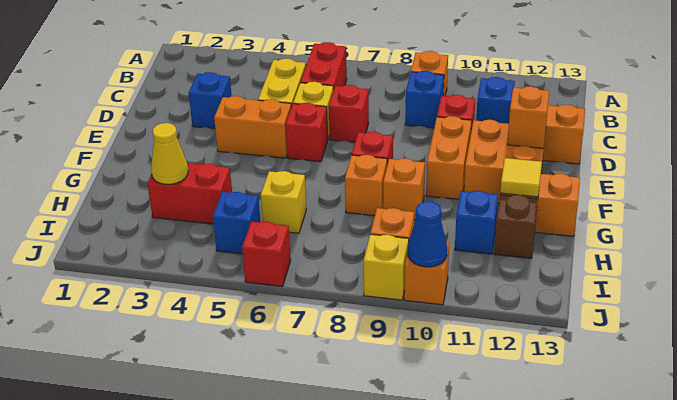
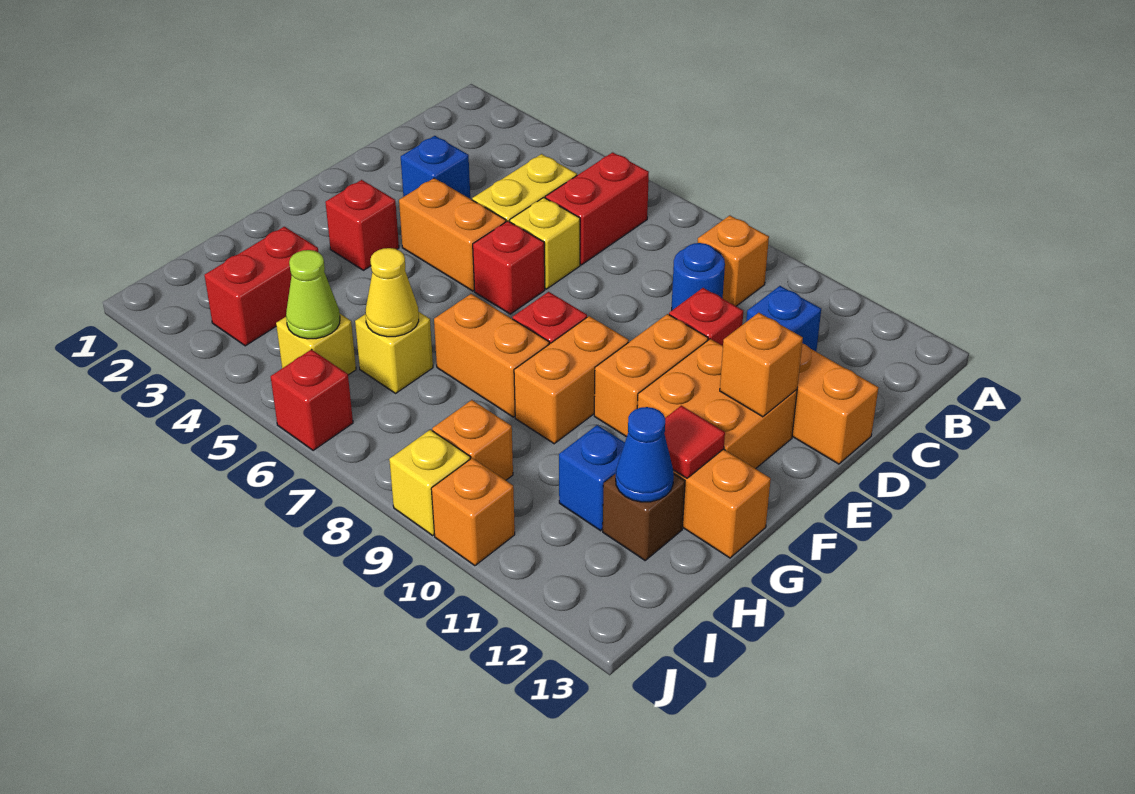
blue 1x1 brick [405,71,444,128] -> blue 1x1 round brick [672,243,725,310]
red 1x1 brick [329,85,369,142] -> red 1x1 brick moved to [325,180,399,270]
orange 1x1 brick [345,155,387,216] -> orange 1x2 brick [434,294,549,417]
orange 1x1 brick [383,158,425,220] -> orange 1x2 brick [514,316,629,444]
yellow 1x1 tile [500,158,542,197] -> red 1x1 tile [664,406,725,478]
red 1x2 brick [147,163,232,224] -> red 1x2 brick turned to [204,227,318,346]
yellow 1x1 cone [151,123,188,184] -> yellow 1x1 cone moved to [365,248,419,337]
blue 1x1 brick [213,192,260,254] -> yellow 1x1 brick [276,314,356,375]
none -> lime 1x1 cone [286,250,340,339]
blue 1x1 cone [408,201,447,267] -> blue 1x1 cone moved to [616,407,674,502]

